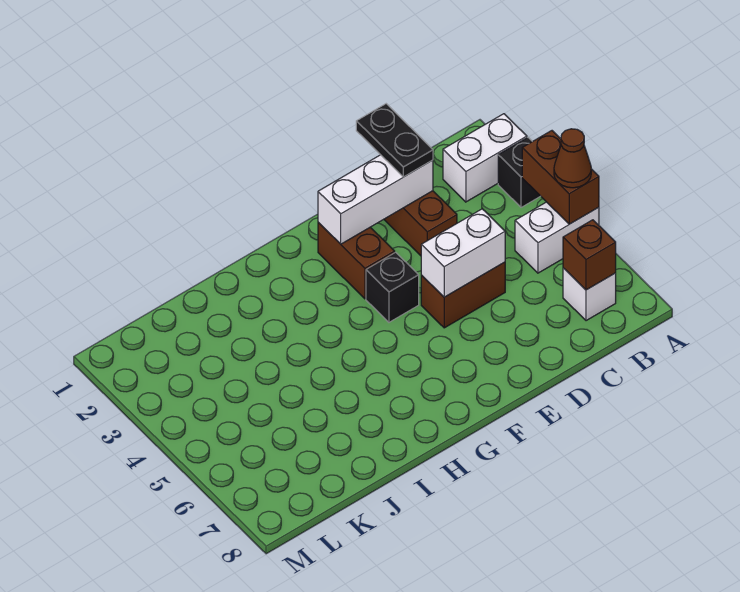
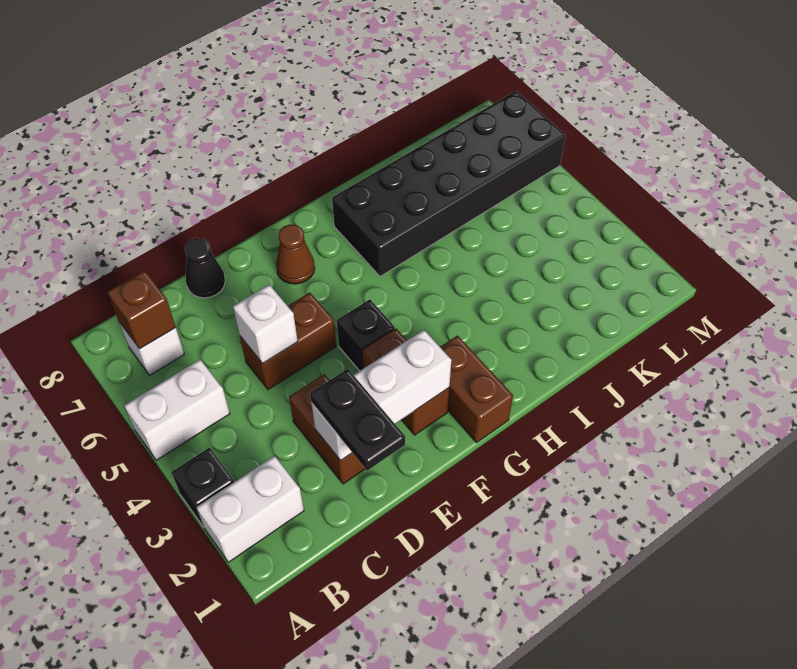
brown 1x2 brick [522,131,599,224] -> brown 1x2 brick moved to [440,336,513,443]
brown 1x1 cone [554,129,591,188] -> brown 1x1 cone moved to [276,224,315,284]
white 1x2 brick [421,209,505,297] -> white 1x1 brick [233,285,298,364]
none -> black 1x1 cone [185,238,225,298]
none -> black 2x6 brick [332,91,565,276]

